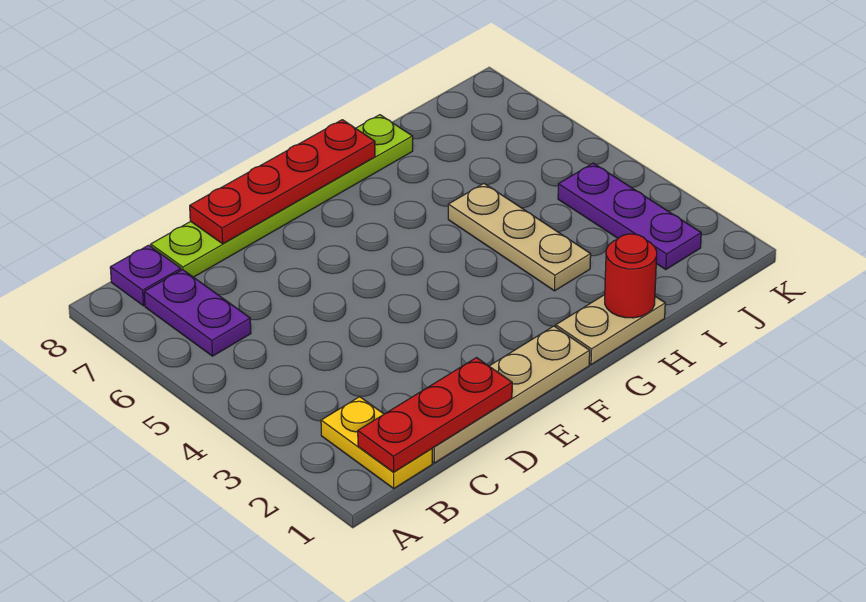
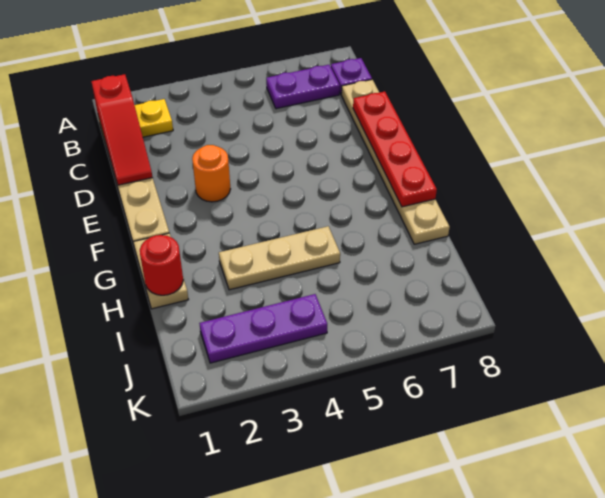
red 1x3 plate [358,358,512,472] -> red 1x3 slope [91,74,153,185]
lime 1x6 plate [151,115,413,277] -> tan 1x6 plate [341,80,450,244]
none -> orange 1x1 round brick [192,145,230,202]

